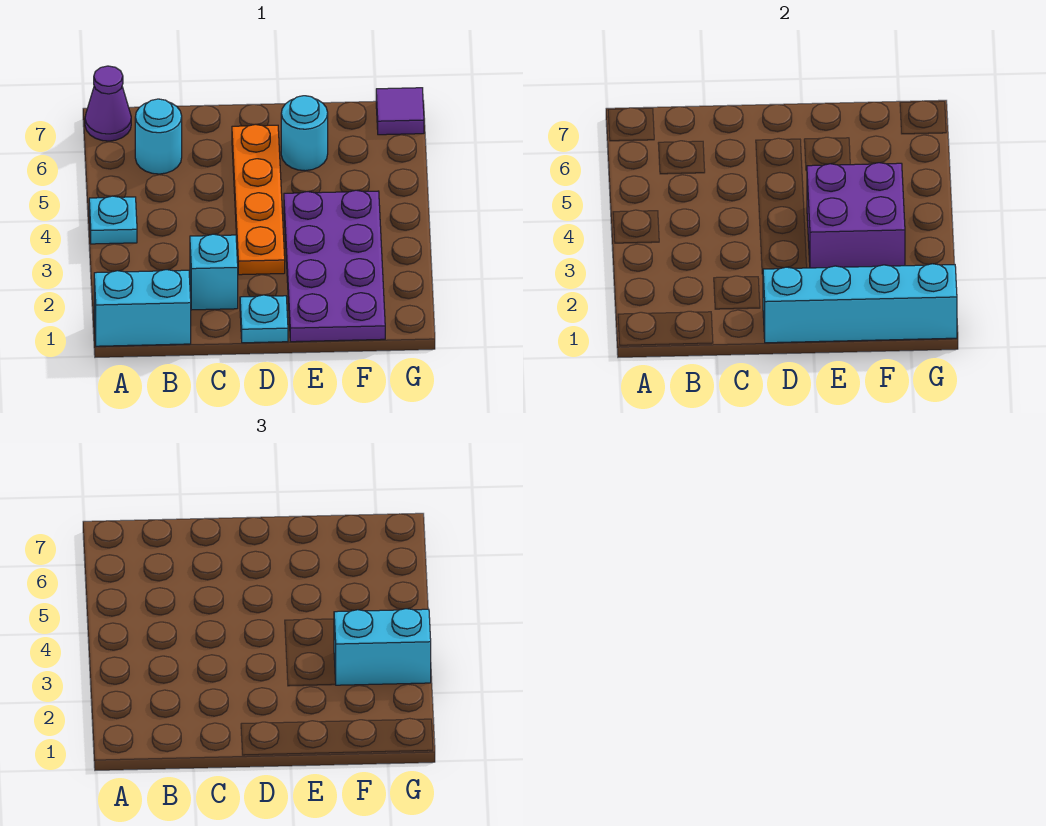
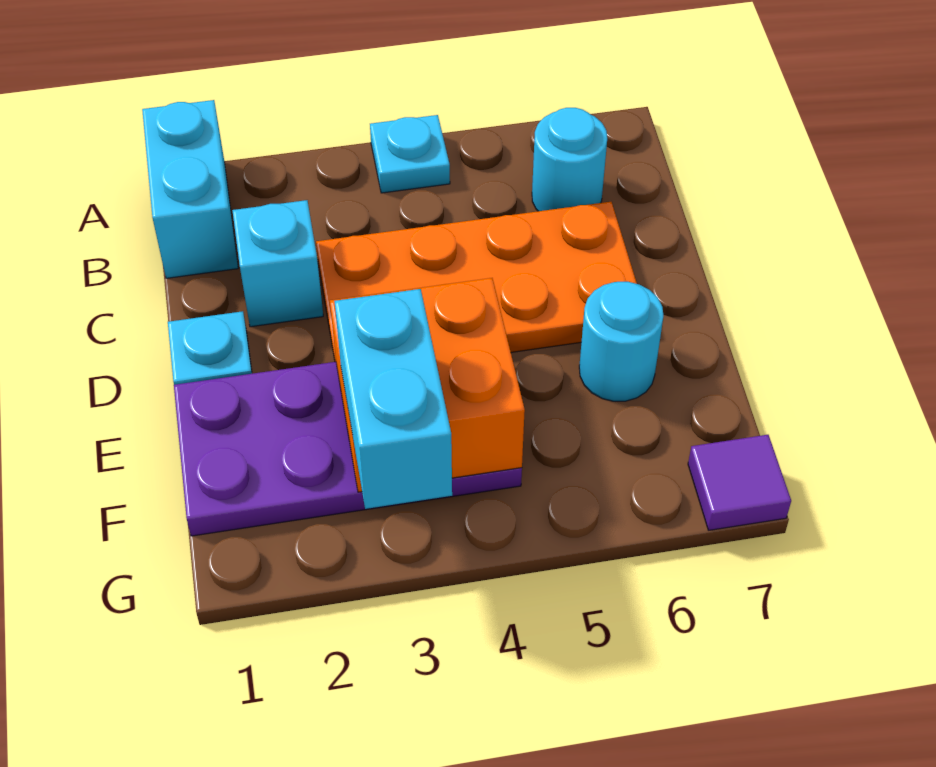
purple 1x1 cone [85,66,131,141] -> none
cyan 1x4 brick [763,264,957,343] -> none
orange 1x4 plate [232,124,285,275] -> orange 2x4 plate [316,202,637,362]
purple 2x2 brick [807,163,905,268] -> orange 2x2 brick [330,278,525,492]

